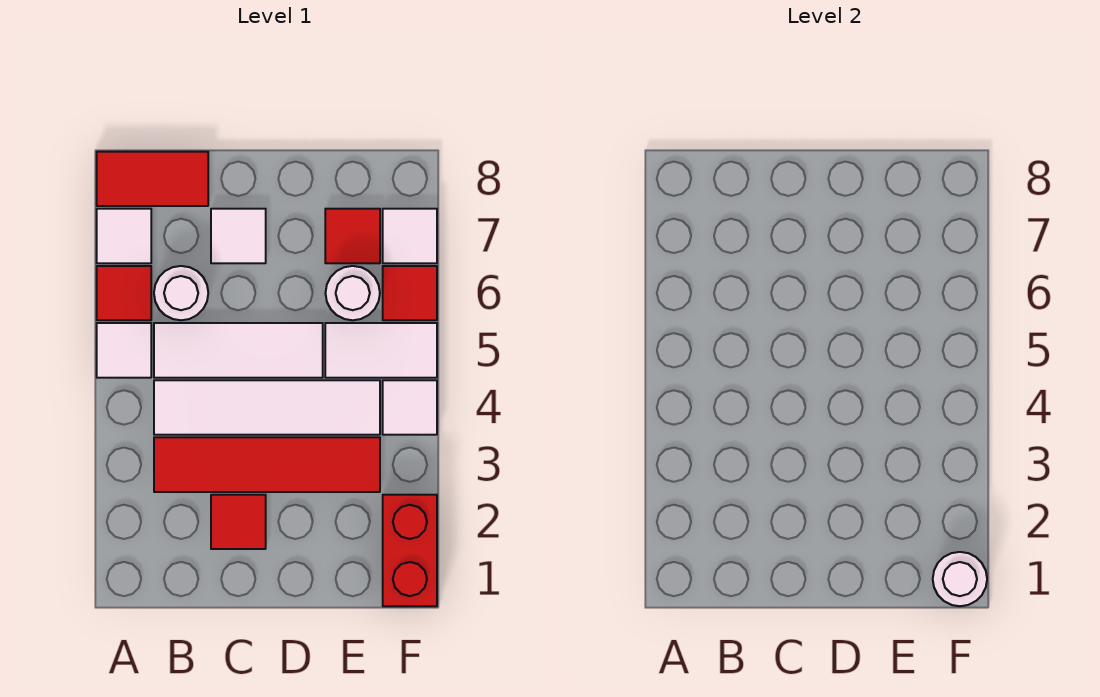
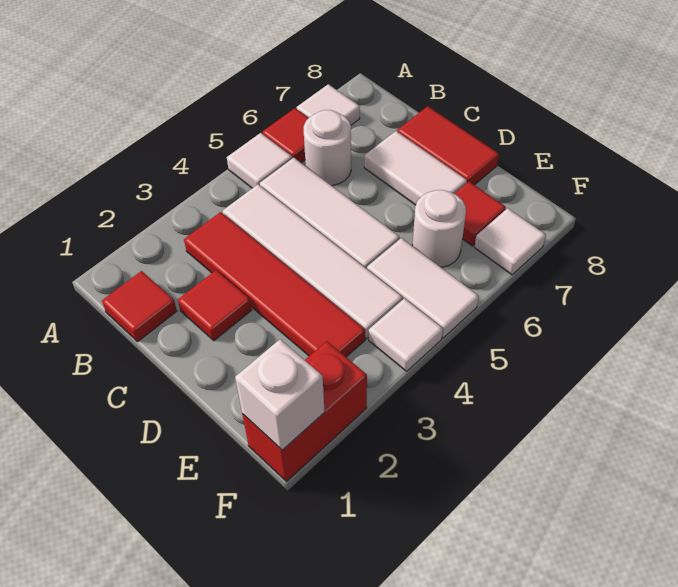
red 1x2 tile [97,152,208,206] -> red 1x2 tile moved to [397,106,499,185]
white 1x1 tile [211,209,266,263] -> white 1x2 tile [364,131,467,205]
white 1x1 round brick [933,552,987,606] -> white 1x1 brick [235,339,325,450]
red 1x1 tile [383,266,437,320] -> red 1x1 tile moved to [102,271,177,342]

